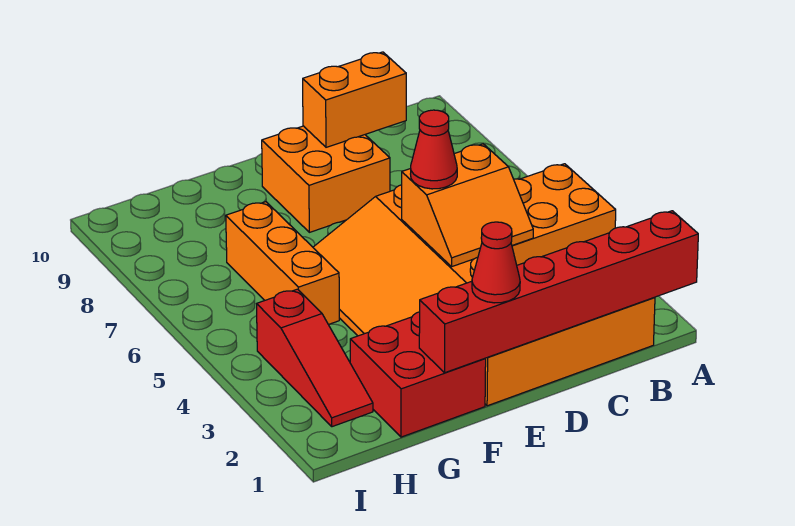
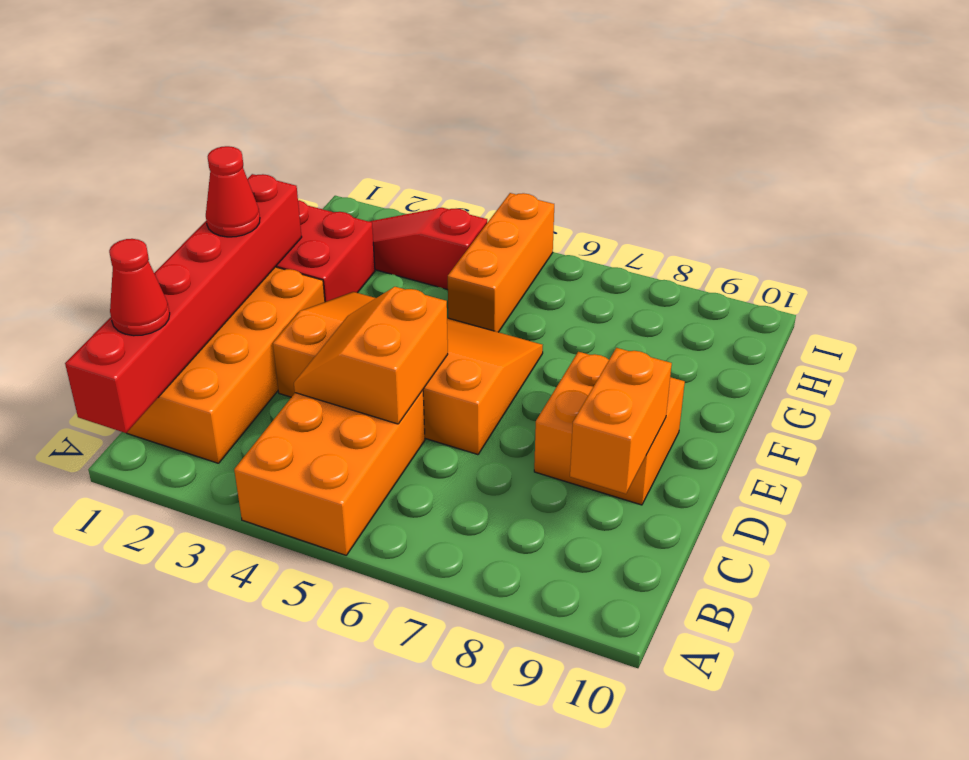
red 1x1 cone [411,110,457,189] -> red 1x1 cone moved to [109,239,170,336]
orange 1x3 brick [226,202,339,325] -> orange 1x3 brick turned to [448,193,554,332]

